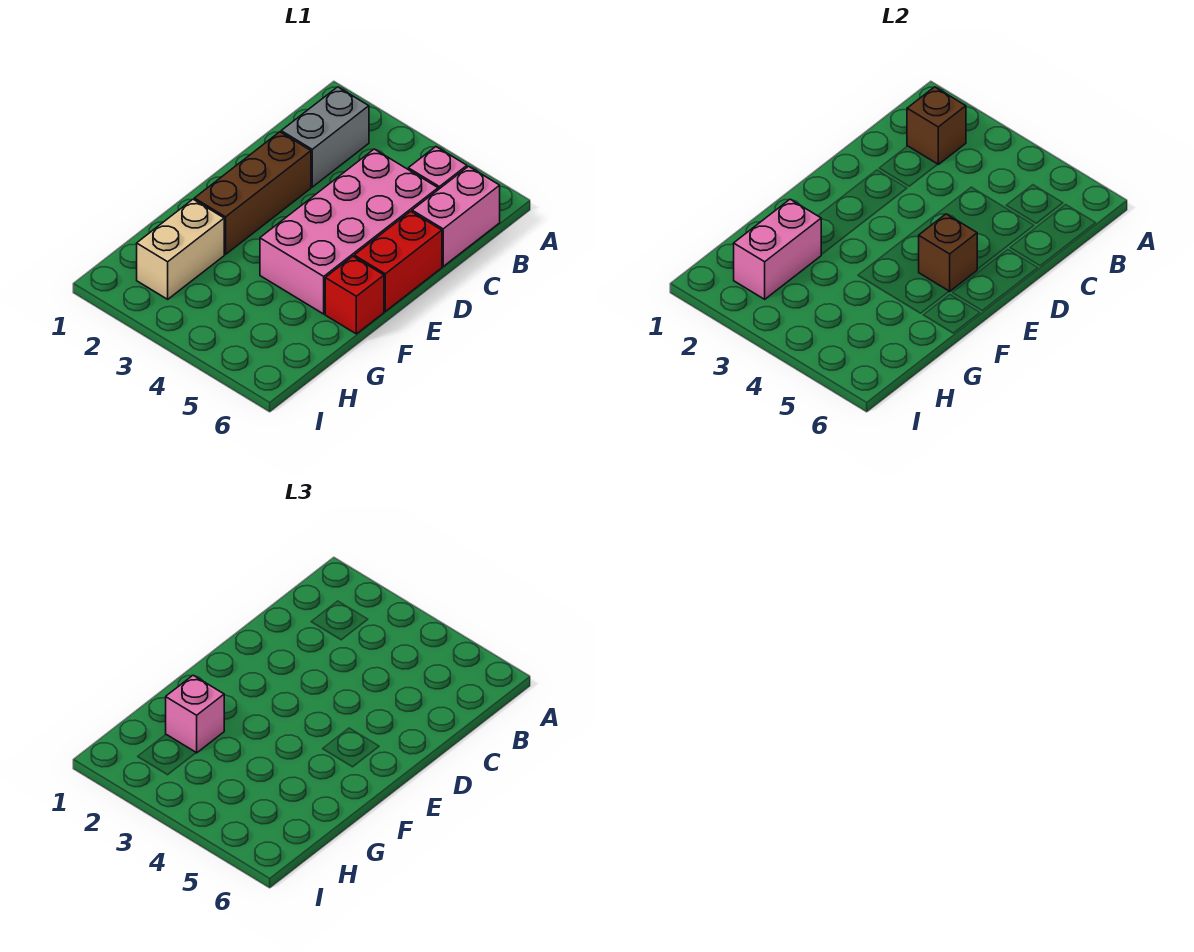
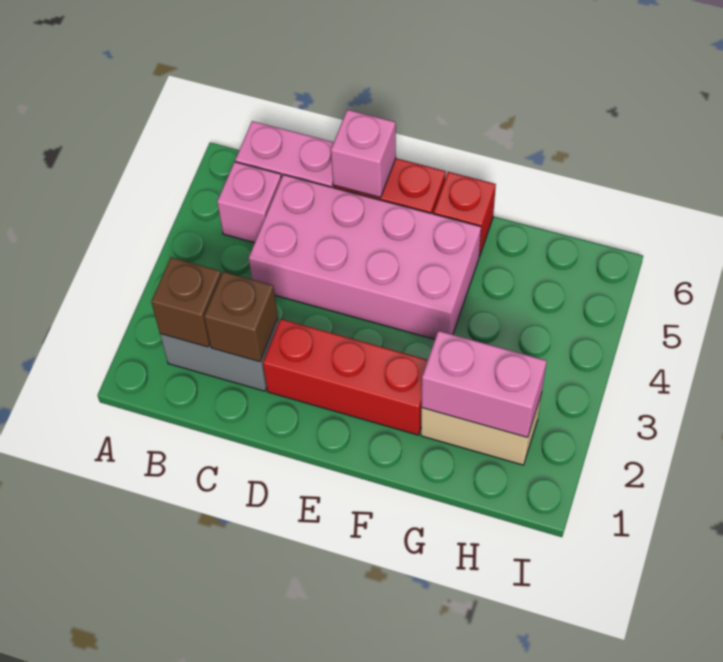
brown 1x3 brick [194,132,311,254] -> red 1x3 brick [263,319,428,435]
brown 1x1 brick [919,214,977,292] -> brown 1x1 brick moved to [204,272,278,362]
pink 1x1 brick [166,675,224,753] -> pink 1x1 brick moved to [331,110,396,197]

